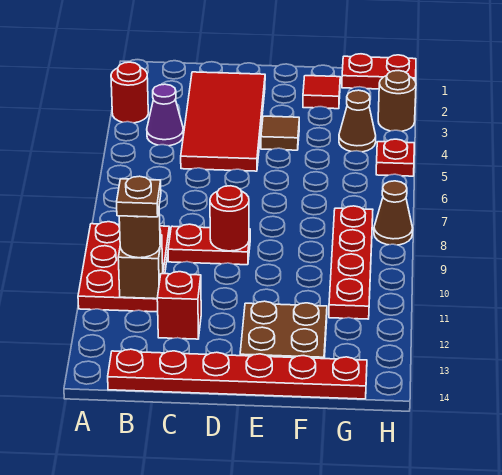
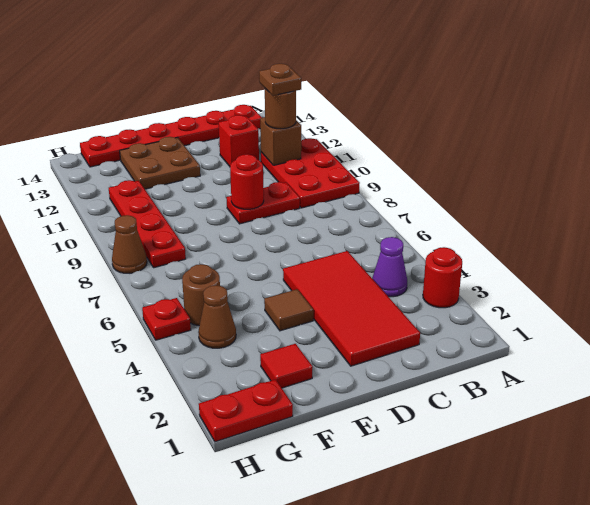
brown 1x1 round brick [378,71,416,131] -> brown 1x1 round brick moved to [182,264,220,326]

